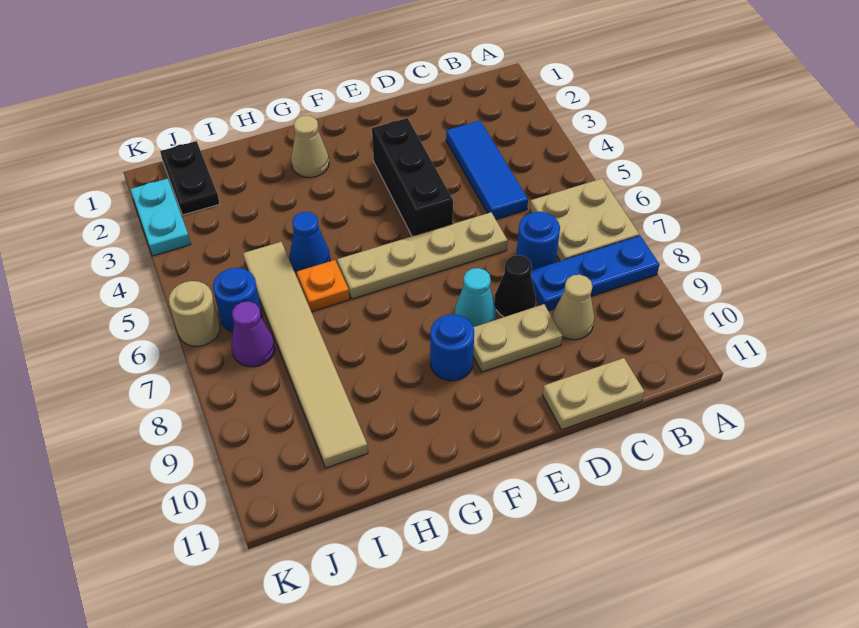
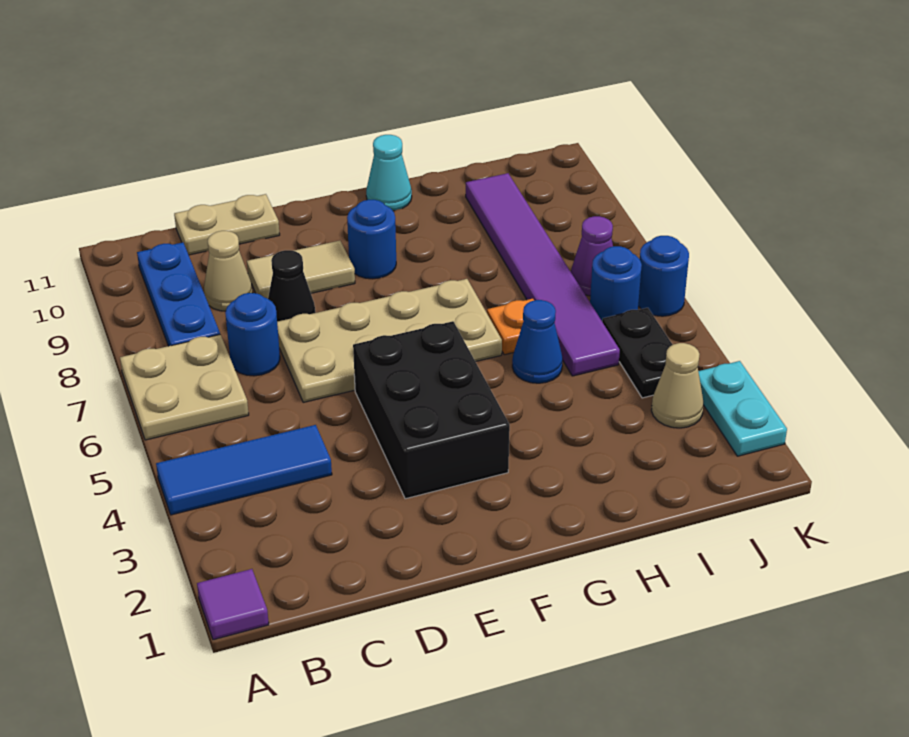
none -> purple 1x1 tile [197,569,269,640]
blue 1x3 plate [531,236,660,310] -> blue 1x3 plate turned to [137,242,220,346]
blue 1x3 tile [446,121,528,219] -> blue 1x3 tile turned to [156,425,332,515]
tan 1x4 plate [337,212,508,299] -> tan 2x4 plate [277,279,502,402]
tan 1x2 plate [473,304,562,372] -> tan 1x2 tile [247,241,355,299]
black 1x3 brick [372,118,453,236] -> black 2x3 brick [353,321,510,499]
cyan 1x1 cone [455,268,496,327] -> cyan 1x1 cone moved to [366,135,412,211]
tan 1x1 cone [291,116,329,178] -> tan 1x1 cone moved to [651,343,703,428]
tan 1x6 tile [243,242,368,468] -> purple 1x6 tile [466,173,620,376]
black 1x2 plate [160,141,220,215] -> black 1x2 plate moved to [602,308,673,398]
tan 1x1 round brick [169,281,220,346] -> blue 1x1 round brick [638,236,689,316]

